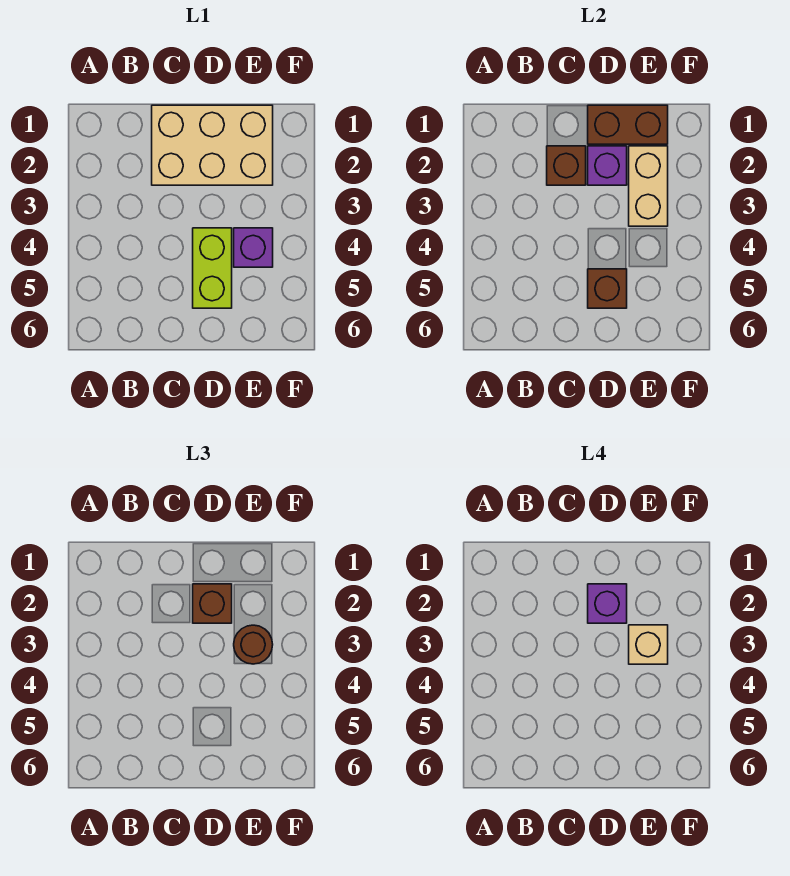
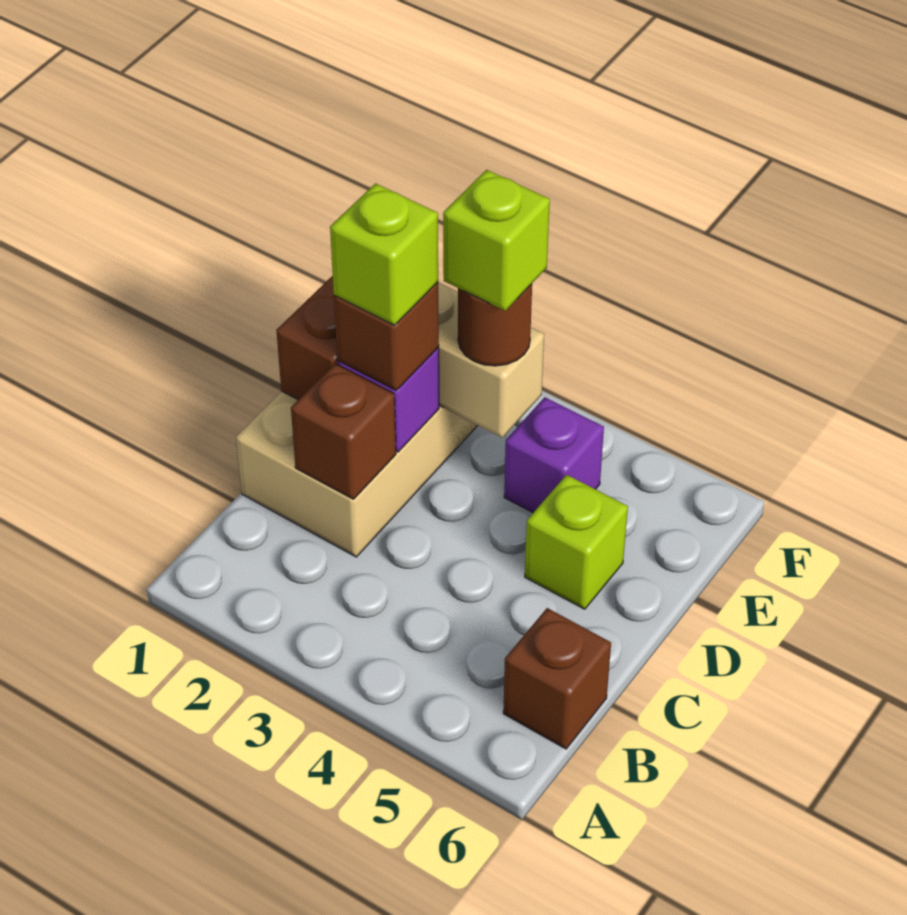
purple 1x1 brick [588,584,627,623] -> lime 1x1 brick [330,183,438,325]
lime 1x2 brick [193,228,232,308] -> lime 1x1 brick [525,475,628,609]
brown 1x1 brick [588,269,627,308] -> brown 1x1 brick moved to [503,608,611,749]
tan 1x1 brick [629,625,668,664] -> lime 1x1 brick [443,170,550,311]

